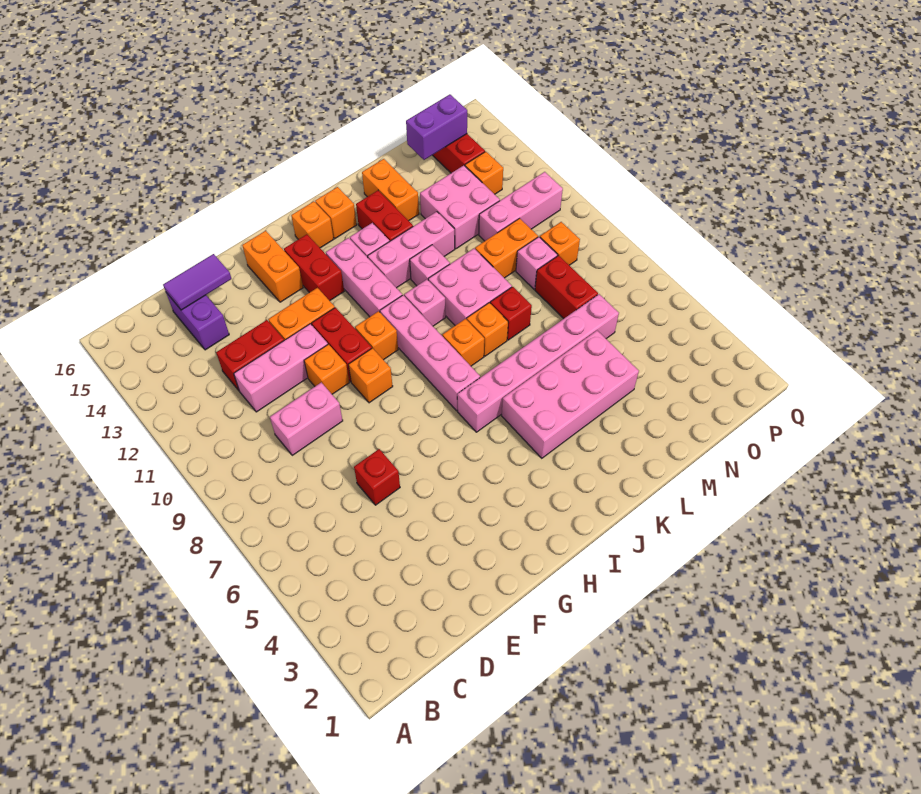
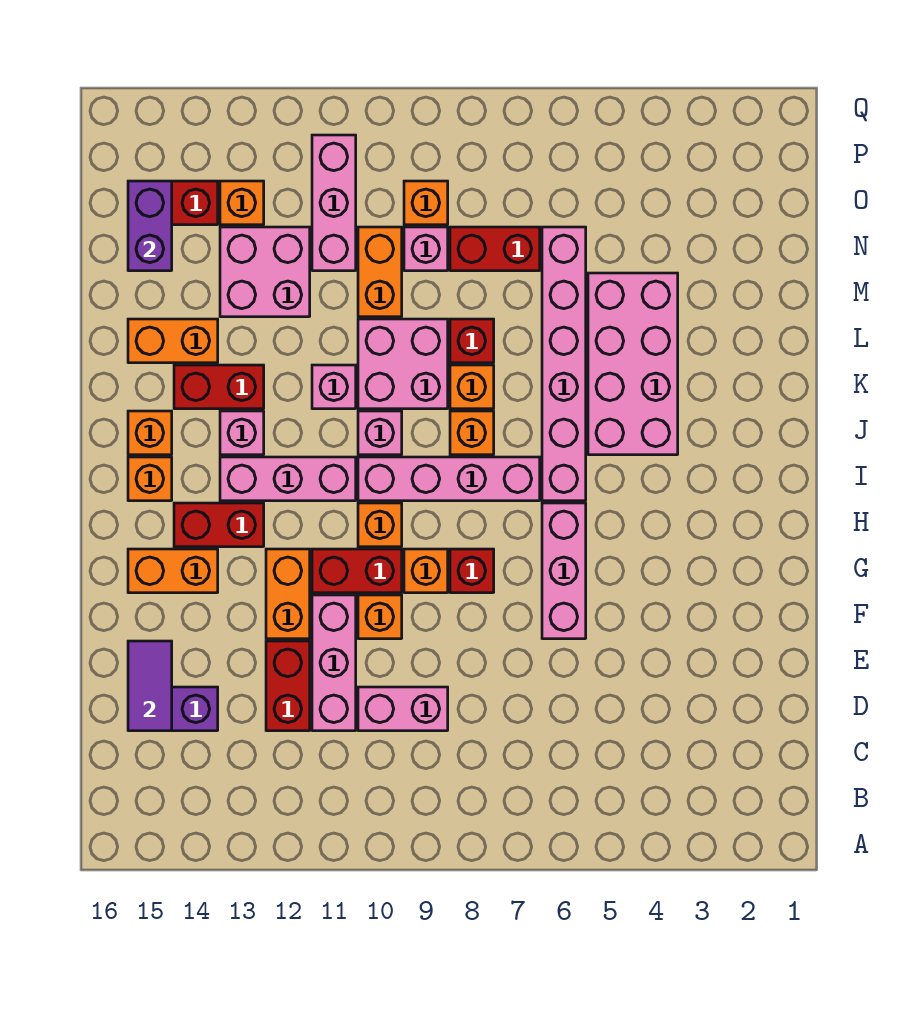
pink 1x2 brick [270,382,343,455] -> pink 1x2 brick turned to [358,687,448,731]
red 1x1 brick [354,449,400,505] -> red 1x1 brick moved to [450,549,494,593]
pink 1x3 brick [368,212,455,288] -> pink 1x3 brick moved to [542,503,586,639]

